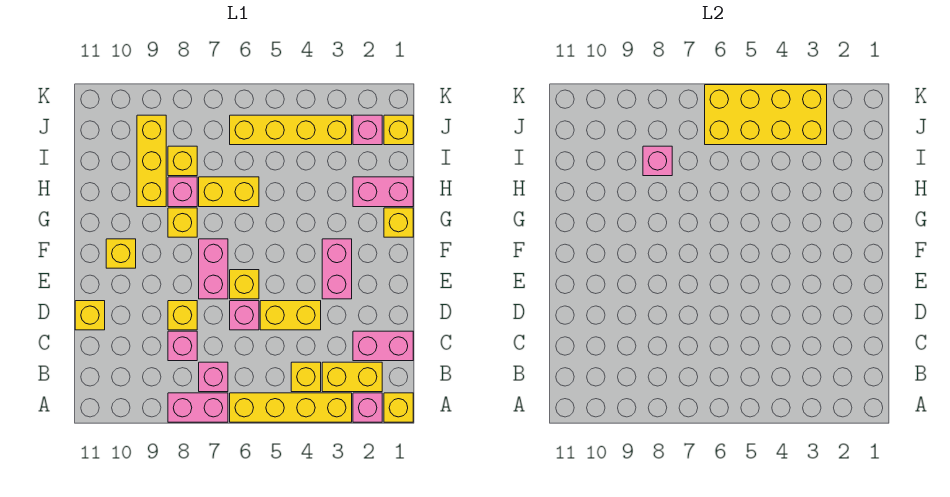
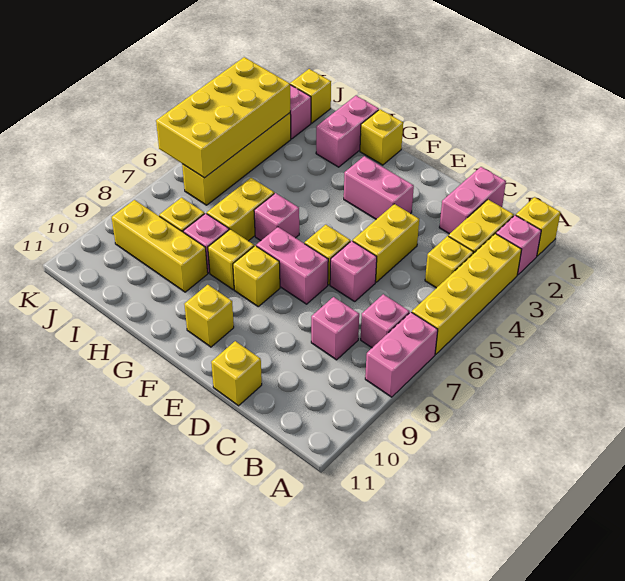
yellow 1x1 brick [168,301,197,330] -> yellow 1x1 brick moved to [233,246,280,306]
pink 1x1 brick [643,146,672,176] -> pink 1x1 brick moved to [254,193,299,241]

